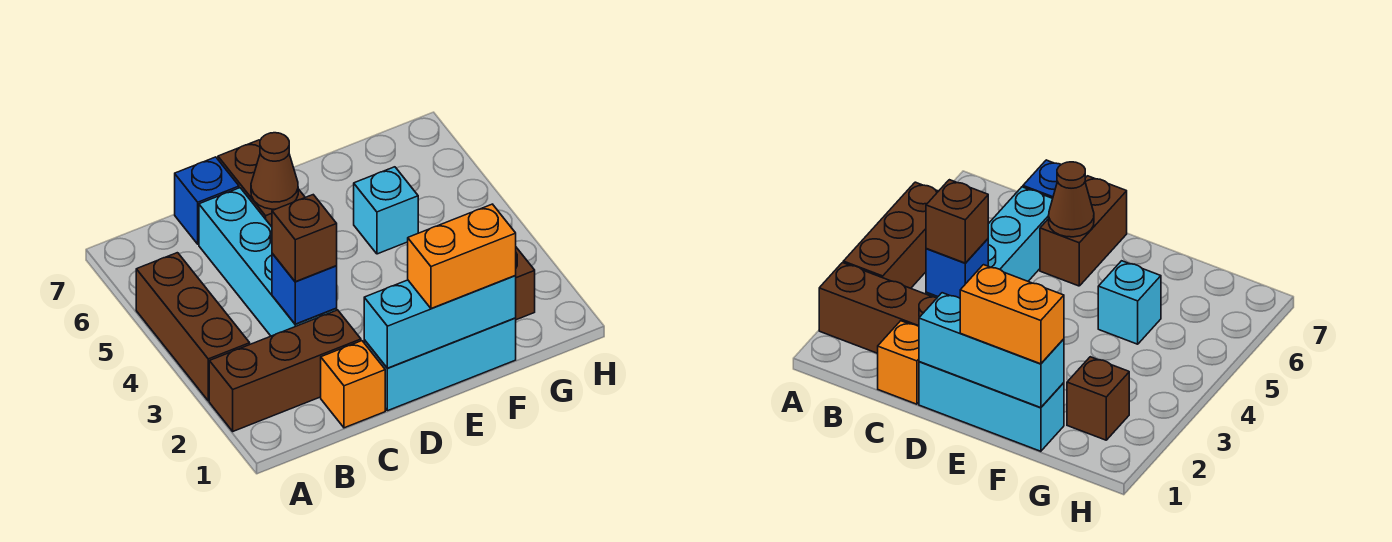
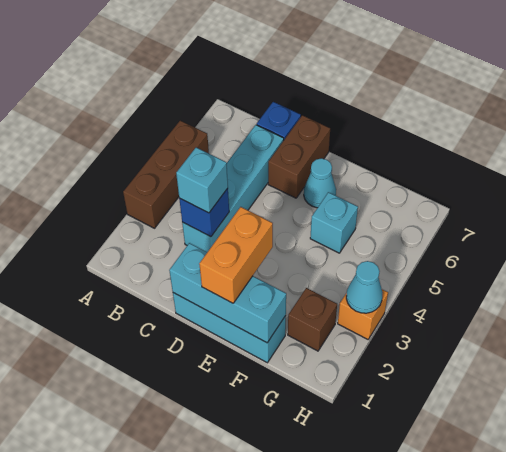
brown 1x3 brick [209,310,361,431] -> none
orange 1x1 brick [321,341,385,428] -> orange 1x1 brick moved to [338,289,388,339]
brown 1x1 brick [272,195,337,282] -> cyan 1x1 brick [176,147,228,213]
brown 1x1 cone [251,133,298,209] -> none
orange 1x2 brick [408,204,516,309] -> orange 1x2 brick turned to [199,207,273,303]
none -> cyan 1x1 cone [304,158,336,208]
none -> cyan 1x1 cone [346,261,383,313]

